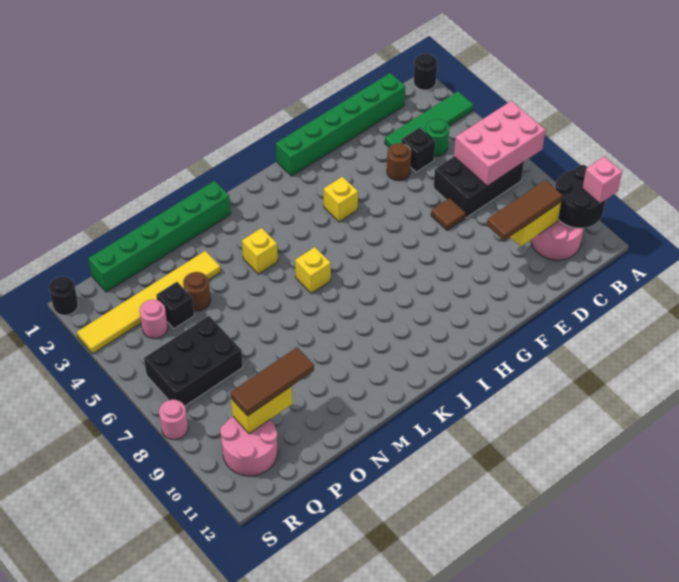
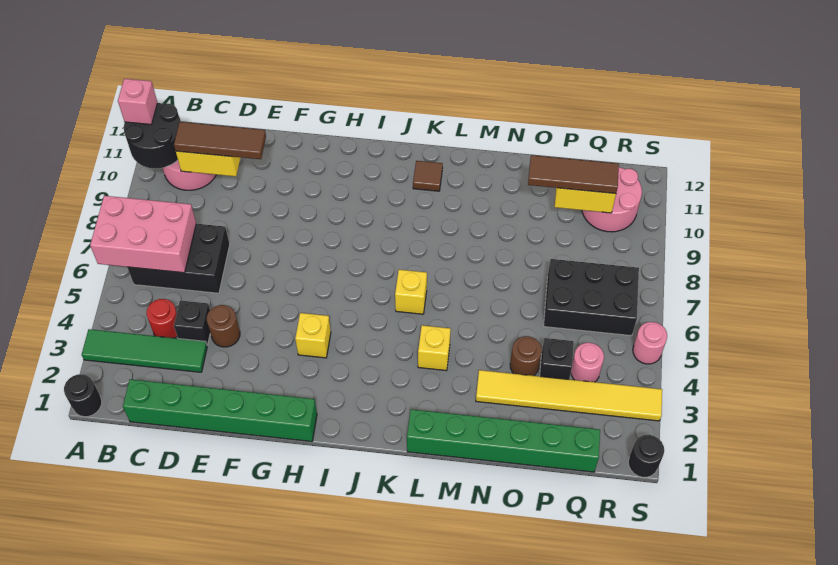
green 1x1 round brick [425,119,449,156] -> red 1x1 round brick [146,299,177,338]
brown 1x1 tile [431,198,466,230] -> brown 1x1 tile moved to [413,161,443,191]
pink 1x1 round brick [159,400,188,440] -> pink 1x1 round brick moved to [633,322,667,364]

